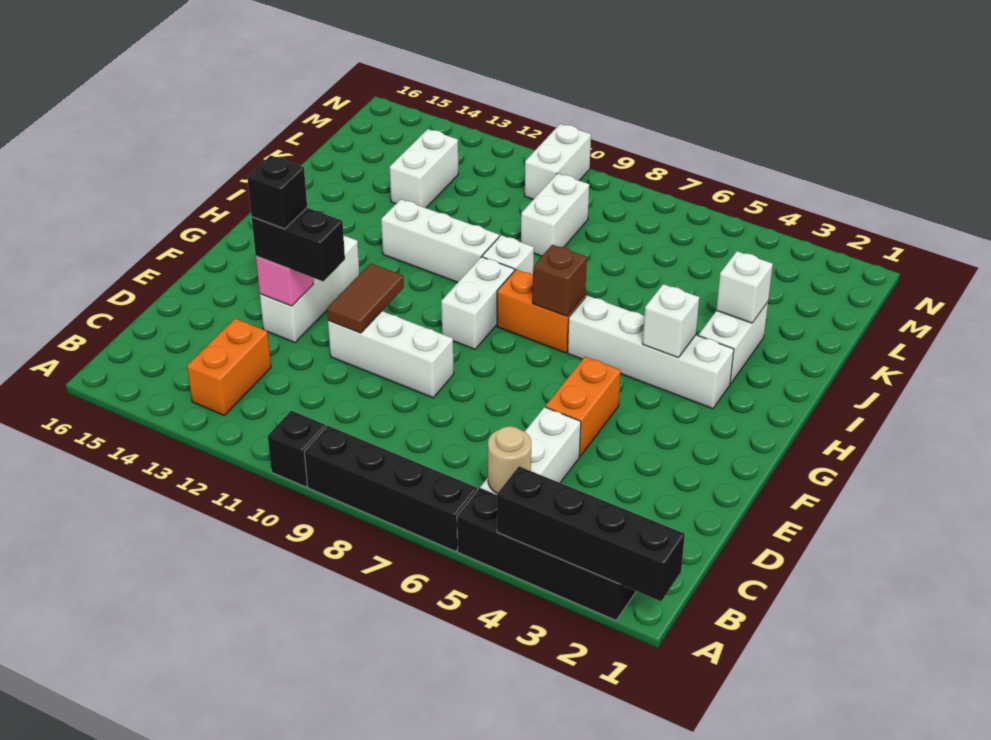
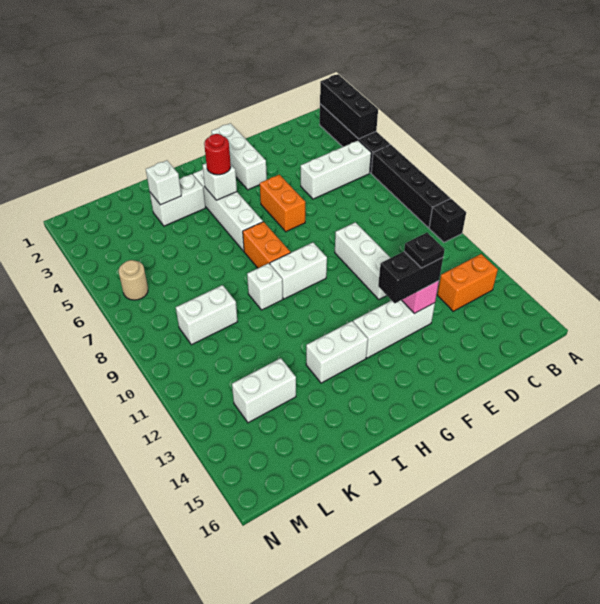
black 1x4 brick [497,466,685,601] -> black 1x3 brick [320,74,378,139]
tan 1x1 round brick [488,426,531,493] -> tan 1x1 round brick moved to [119,260,148,300]
orange 1x2 brick [545,357,621,456] -> orange 1x2 brick turned to [260,175,305,232]
brown 1x2 tile [327,263,404,333] -> none
black 1x2 brick [252,208,345,281] -> black 1x2 brick turned to [378,252,443,303]
black 1x1 brick [247,155,307,229] -> black 1x1 plate [404,233,445,268]
none -> red 1x1 round brick [204,134,231,175]
brown 1x1 brick [533,245,587,316] -> none
white 1x3 brick [381,199,499,282] -> white 1x3 brick moved to [211,123,267,190]
white 1x2 brick [525,124,591,199] -> white 1x2 brick moved to [306,321,368,383]

